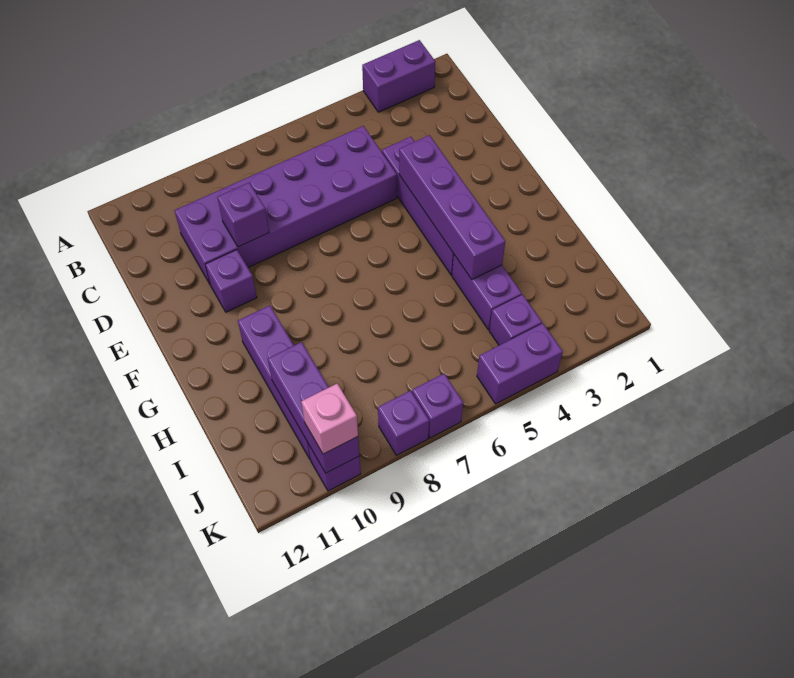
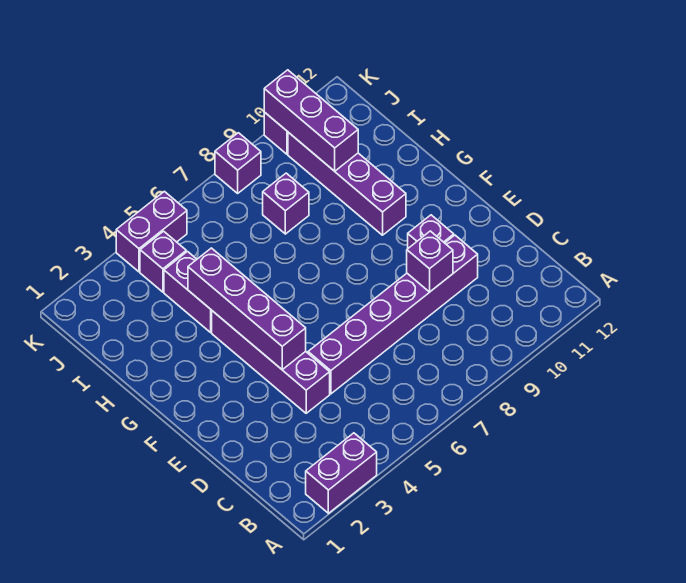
purple 2x6 brick [174,126,397,284] -> purple 1x6 brick [308,235,478,394]
purple 1x1 brick [412,374,463,438] -> purple 1x1 brick moved to [263,173,309,234]
pink 1x1 brick [301,384,358,454] -> none

